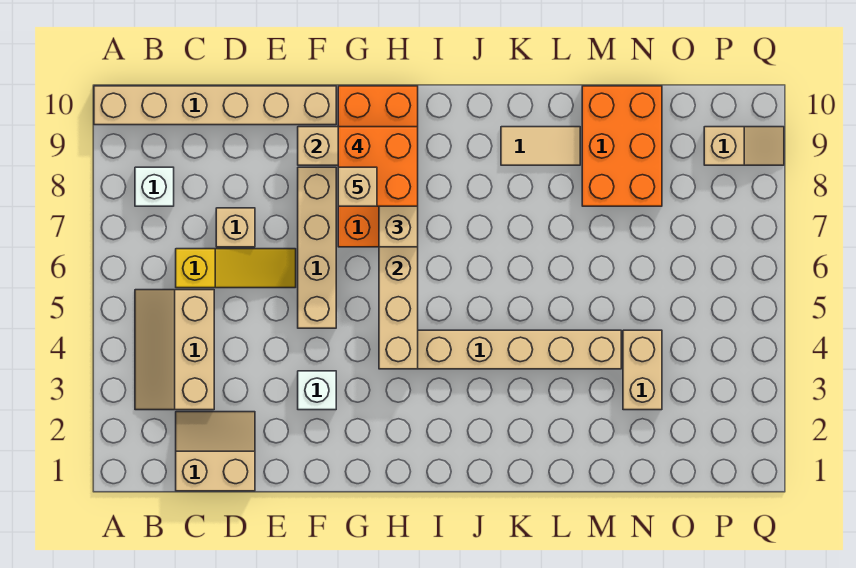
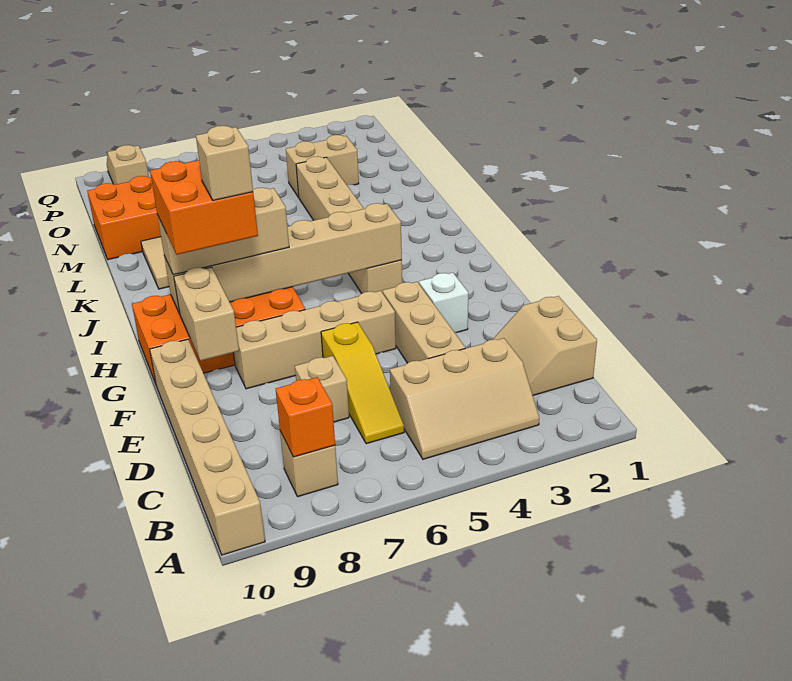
white 1x1 brick [135,167,174,206] -> tan 1x1 brick [280,431,338,497]
none -> orange 1x1 brick [276,377,335,457]
yellow 1x3 slope [176,249,296,288] -> yellow 1x3 slope turned to [321,322,404,444]
none -> tan 1x3 brick [383,282,465,363]

